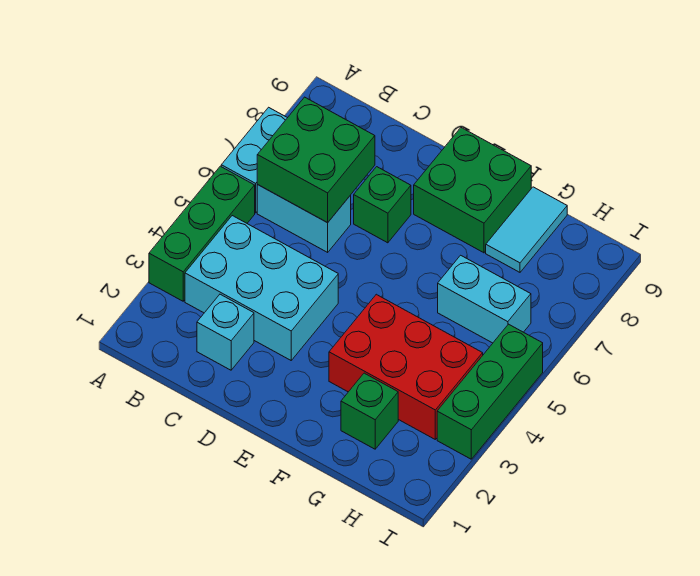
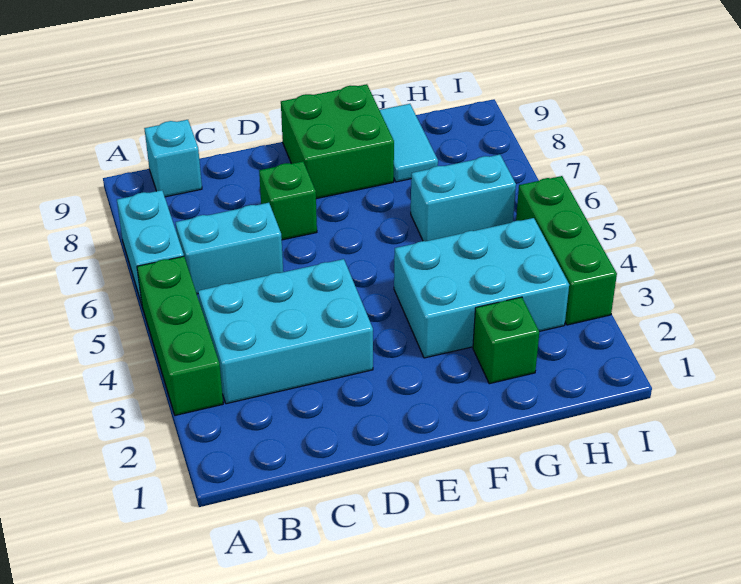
green 2x2 brick [257,97,375,223] -> none
cyan 1x1 brick [197,294,254,370] -> cyan 1x1 brick moved to [144,120,202,197]
red 2x3 brick [329,294,483,439] -> cyan 2x3 brick [394,218,569,358]

